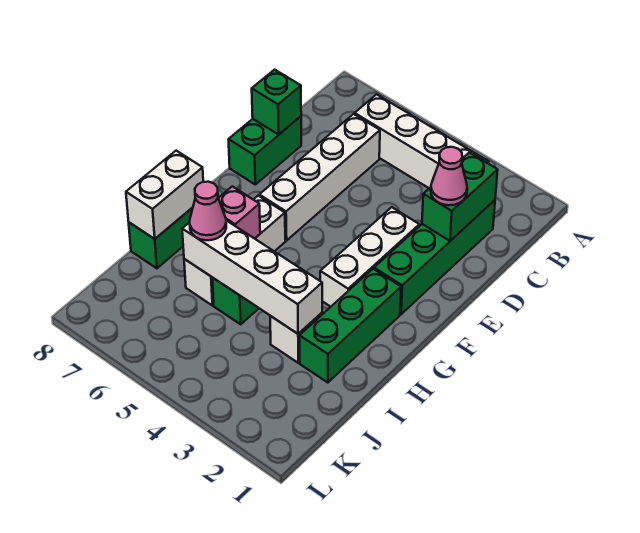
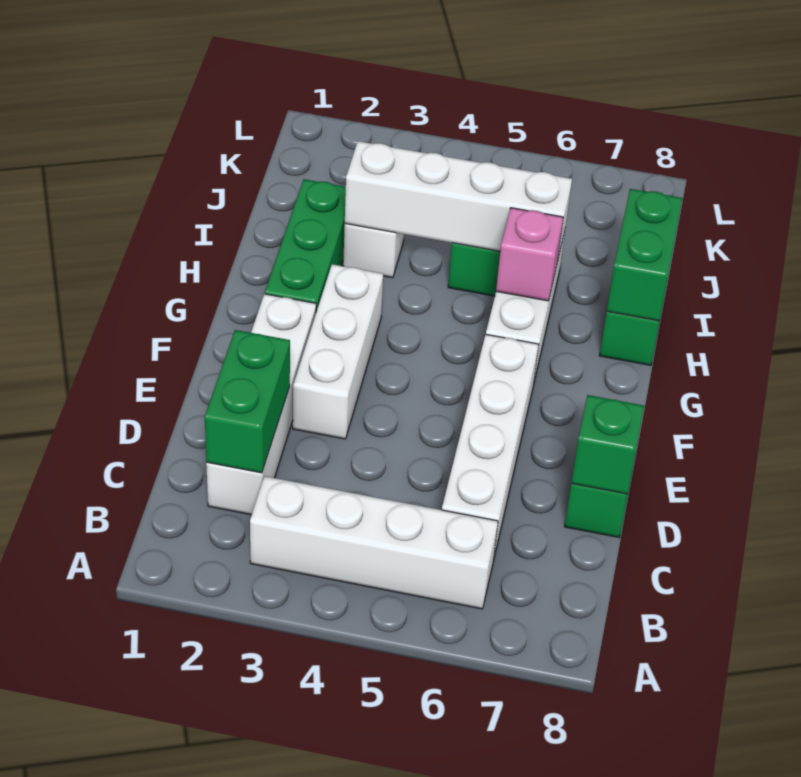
green 1x4 brick [374,200,495,314] -> white 1x4 brick [206,294,316,515]
pink 1x1 cone [431,147,467,205] -> none
white 1x2 brick [126,151,203,239] -> green 1x2 brick [607,189,682,321]
pink 1x1 cone [190,182,226,240] -> none

